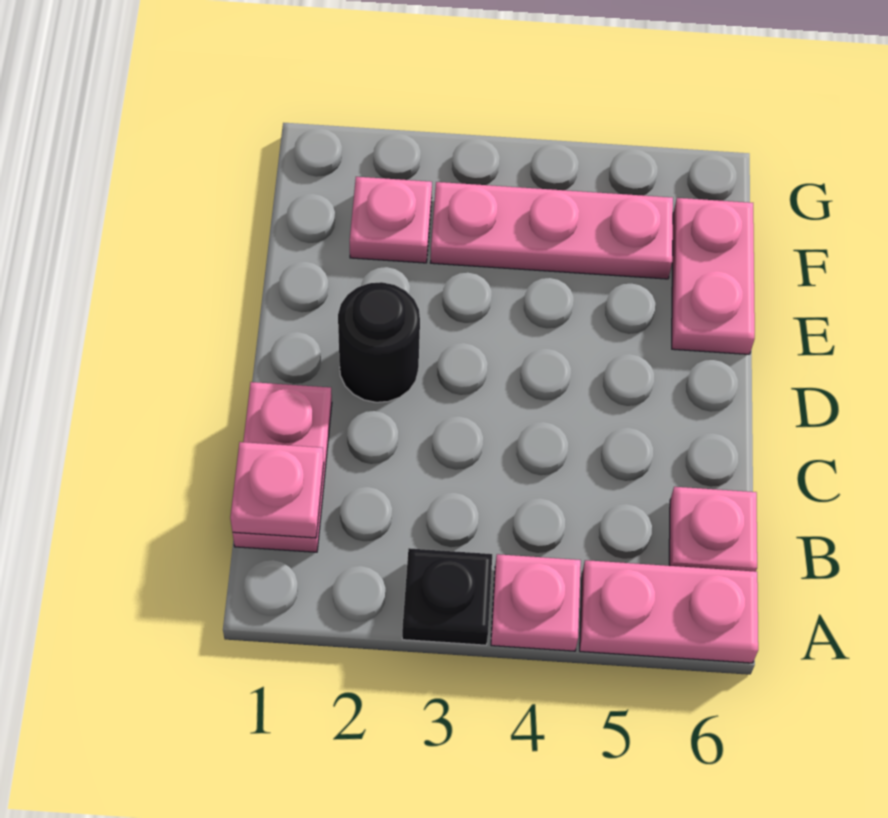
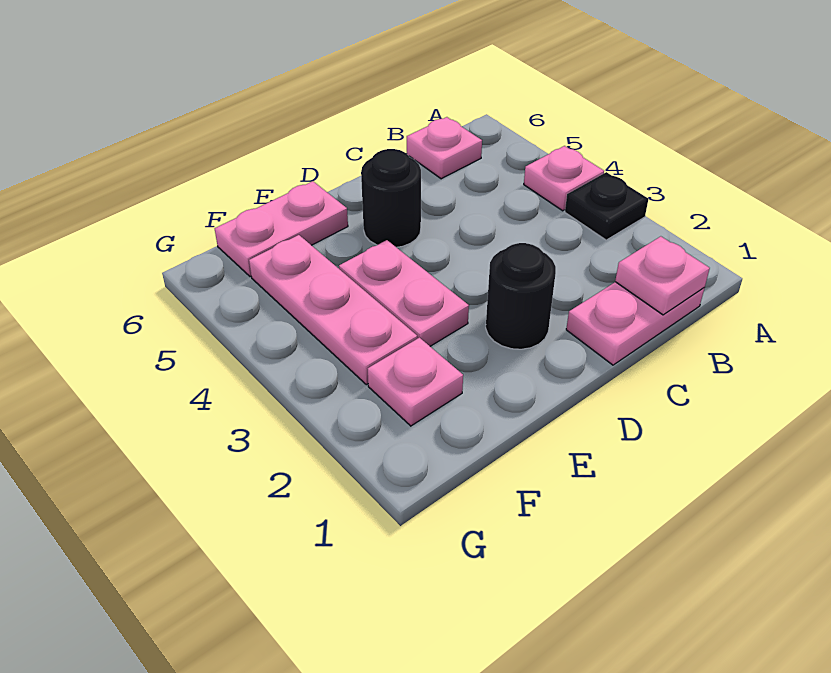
pink 1x2 plate [580,560,758,663] -> pink 1x2 plate moved to [339,240,469,346]
none -> black 1x1 round brick [361,149,421,247]

